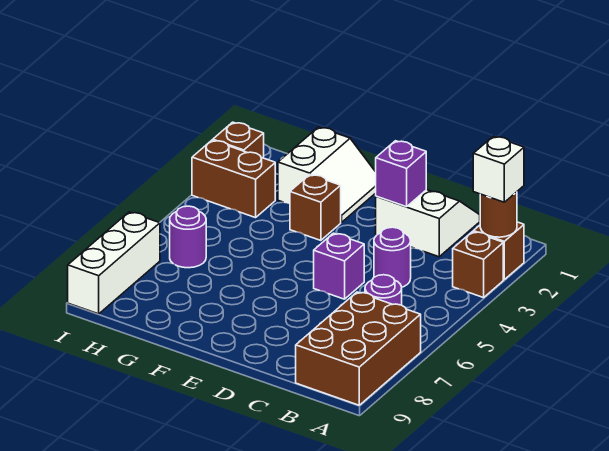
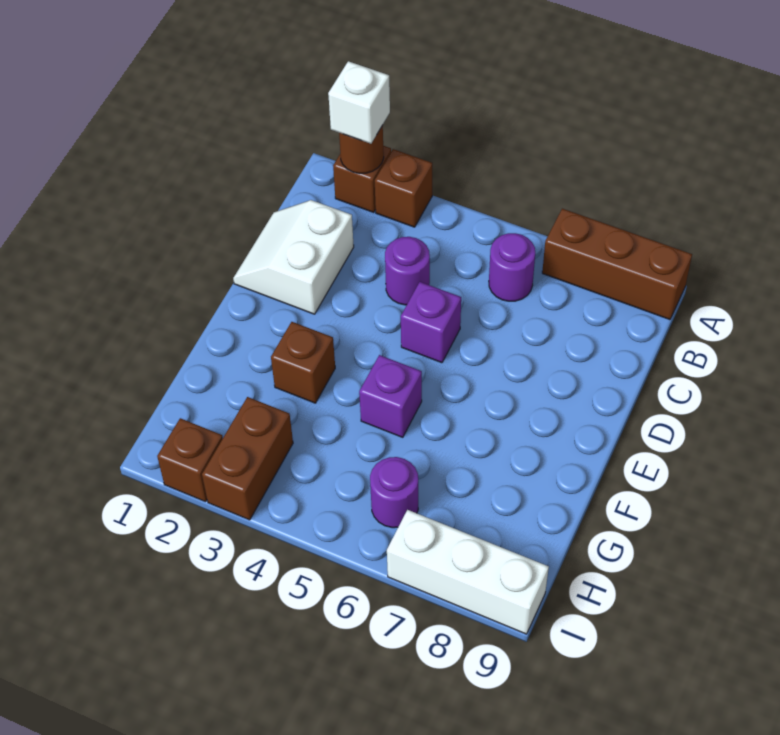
brown 2x3 brick [296,292,421,405] -> brown 1x3 brick [542,209,692,320]
purple 1x1 brick [376,141,426,207] -> purple 1x1 brick moved to [359,355,422,437]
white 2x2 slope [278,127,376,222] -> none

